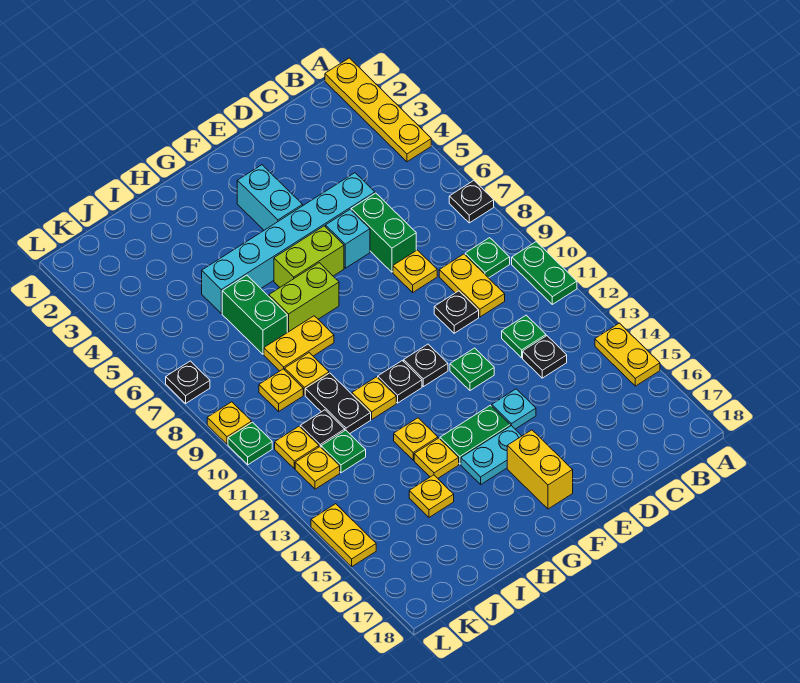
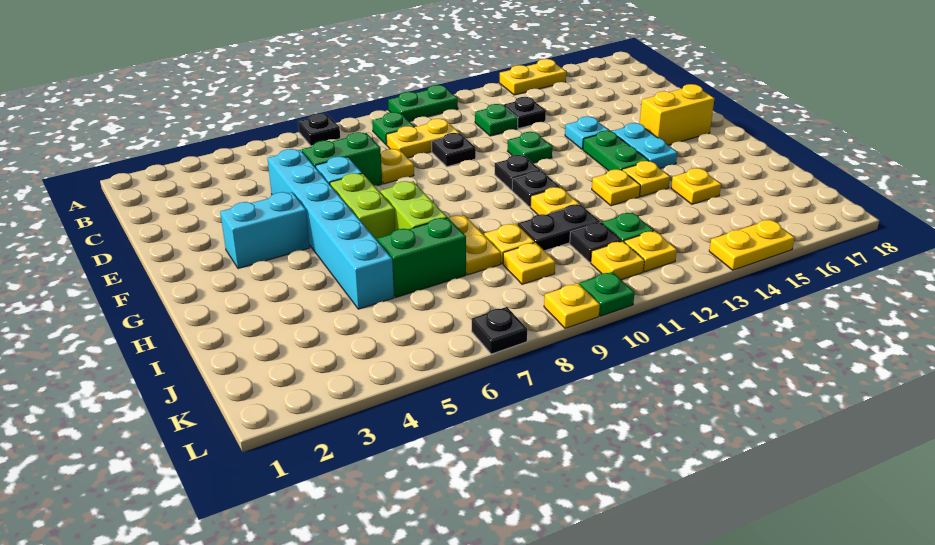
yellow 1x4 plate [325,58,431,162] -> none

